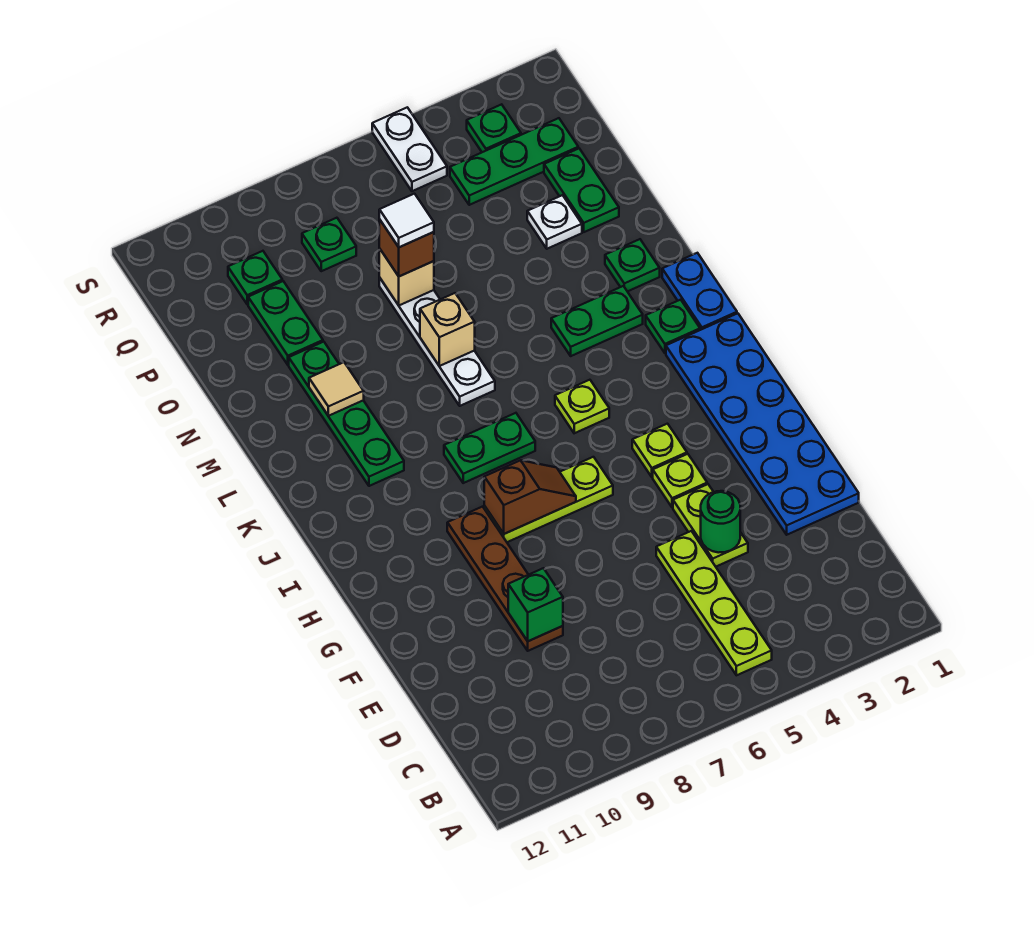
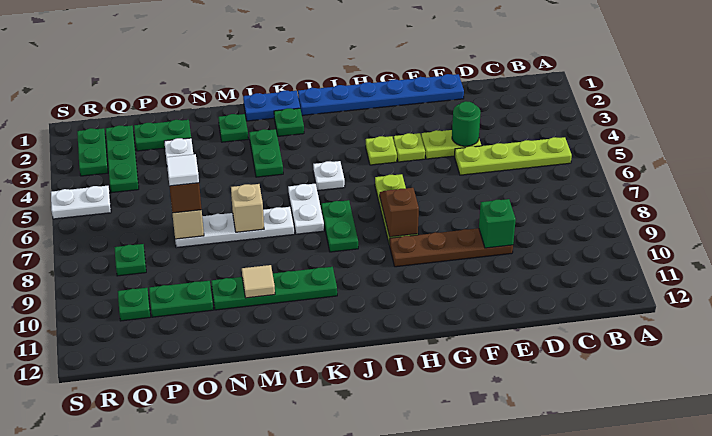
blue 2x6 plate [666,313,859,535] -> blue 1x6 plate [298,74,464,115]
lime 1x1 plate [555,380,609,433] -> white 1x1 plate [313,161,345,191]
none -> white 1x2 plate [288,183,324,234]
green 1x1 plate [467,104,521,152] -> green 1x2 plate [77,128,108,176]

